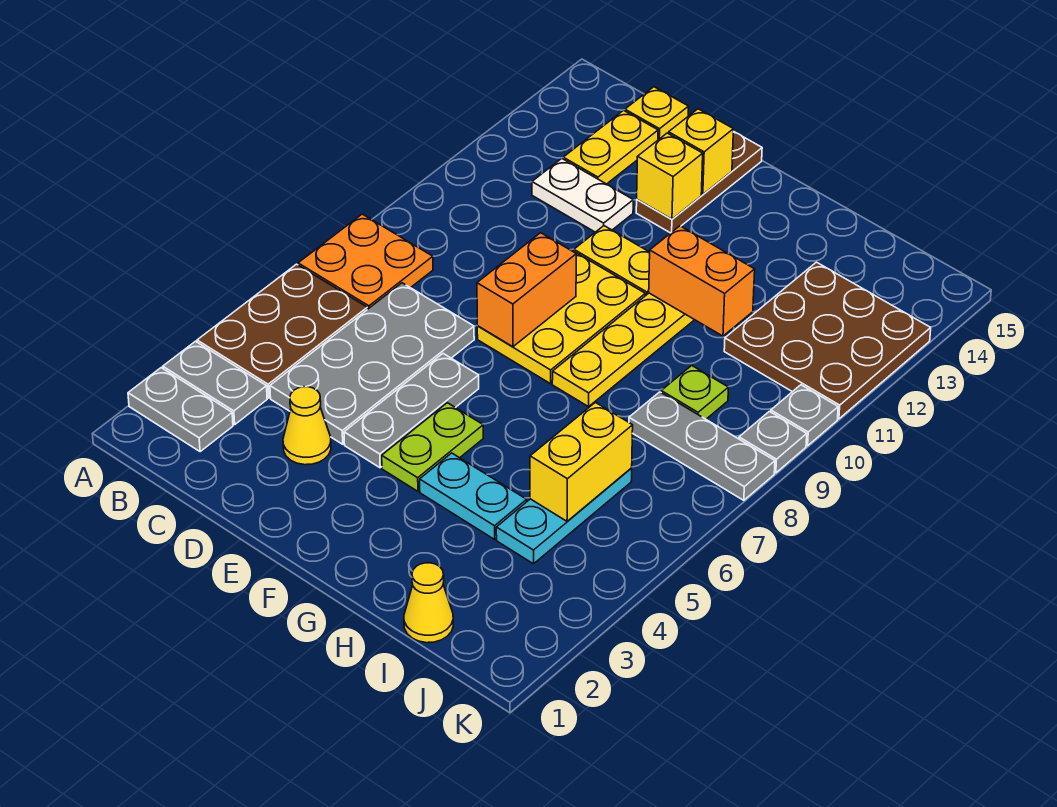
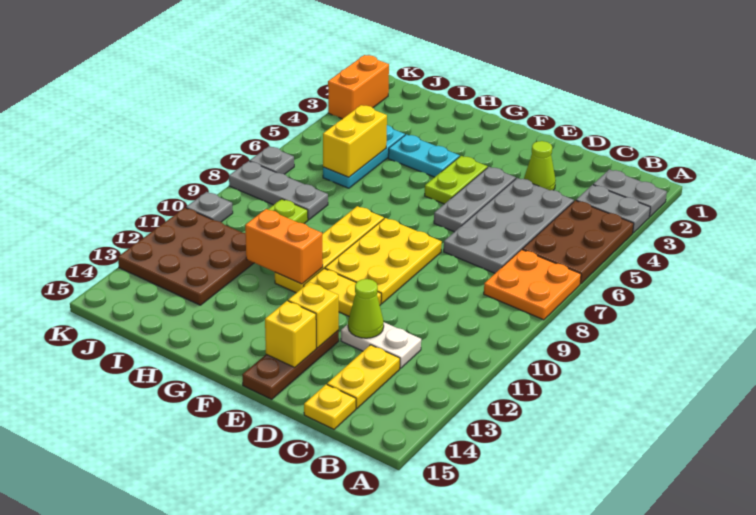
yellow 1x1 cone [283,387,331,465] -> lime 1x1 cone [524,141,556,190]
none -> lime 1x1 cone [348,279,384,338]
orange 1x2 brick [477,233,576,347] -> orange 1x2 brick moved to [328,55,389,119]
yellow 1x1 cone [404,563,453,643] -> none
grey 1x1 plate [739,411,807,473] -> grey 1x1 plate moved to [250,146,294,174]

